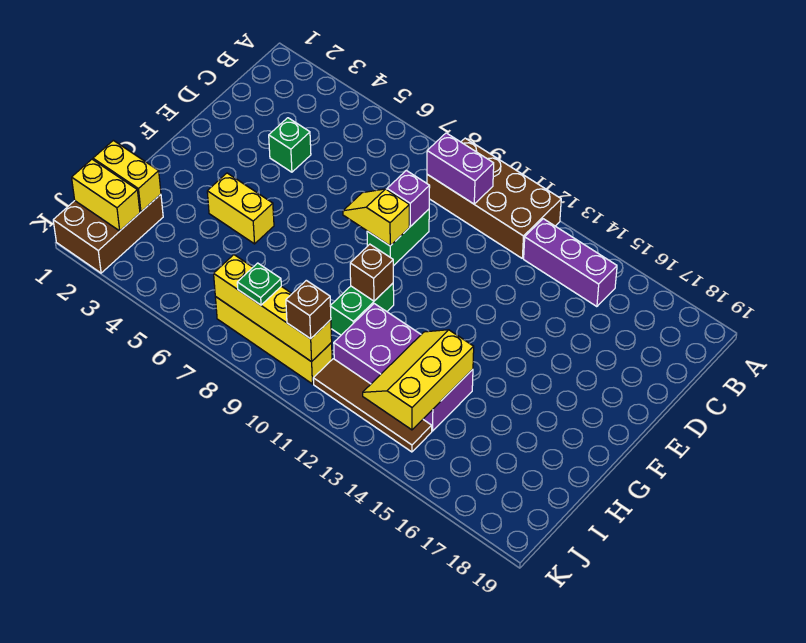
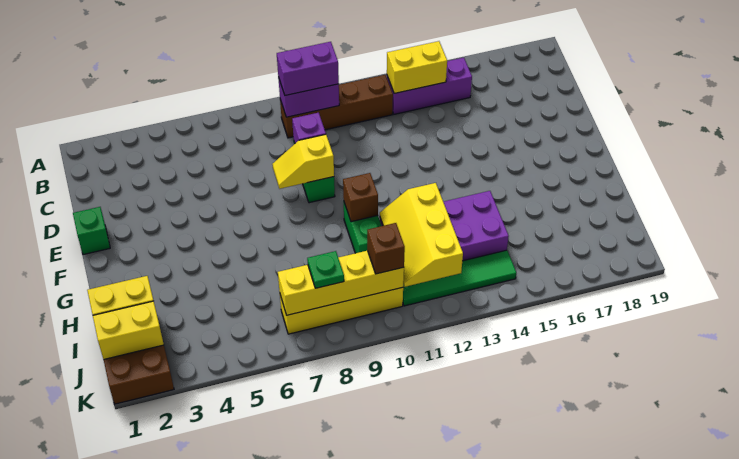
brown 2x4 brick [427,138,561,258] -> brown 1x4 brick [280,75,393,138]
none -> purple 1x2 brick [277,42,339,95]
green 1x1 brick [269,118,311,172] -> green 1x1 brick moved to [73,207,110,255]
yellow 1x2 brick [207,173,274,244] -> yellow 1x2 brick moved to [387,41,447,93]
yellow 2x3 slope [363,330,474,430] -> yellow 2x3 slope moved to [380,183,463,287]
brown 1x4 tile [313,359,432,452] -> green 1x4 tile [403,250,516,306]

